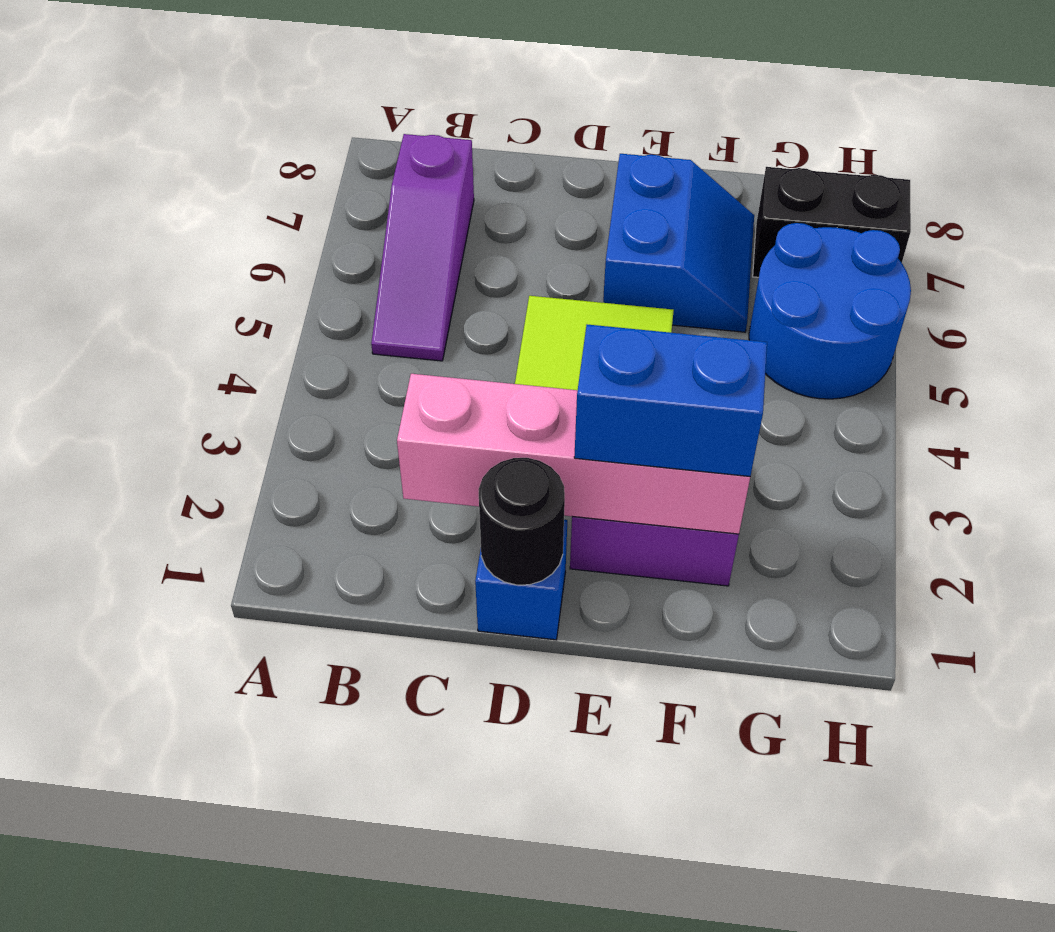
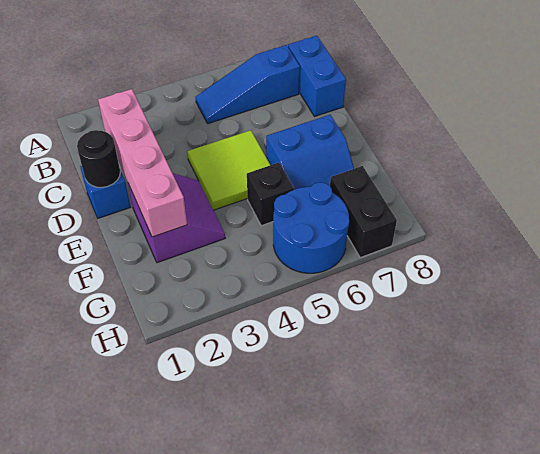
purple 1x3 slope [371,134,474,361] -> blue 1x3 slope [196,45,300,124]
blue 1x2 brick [574,325,767,476] -> blue 1x2 brick moved to [288,36,346,117]
none -> black 1x1 brick [247,163,294,226]

